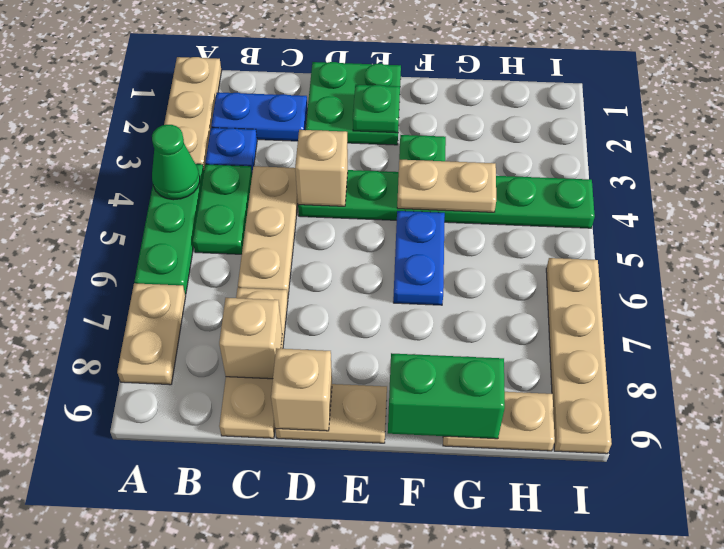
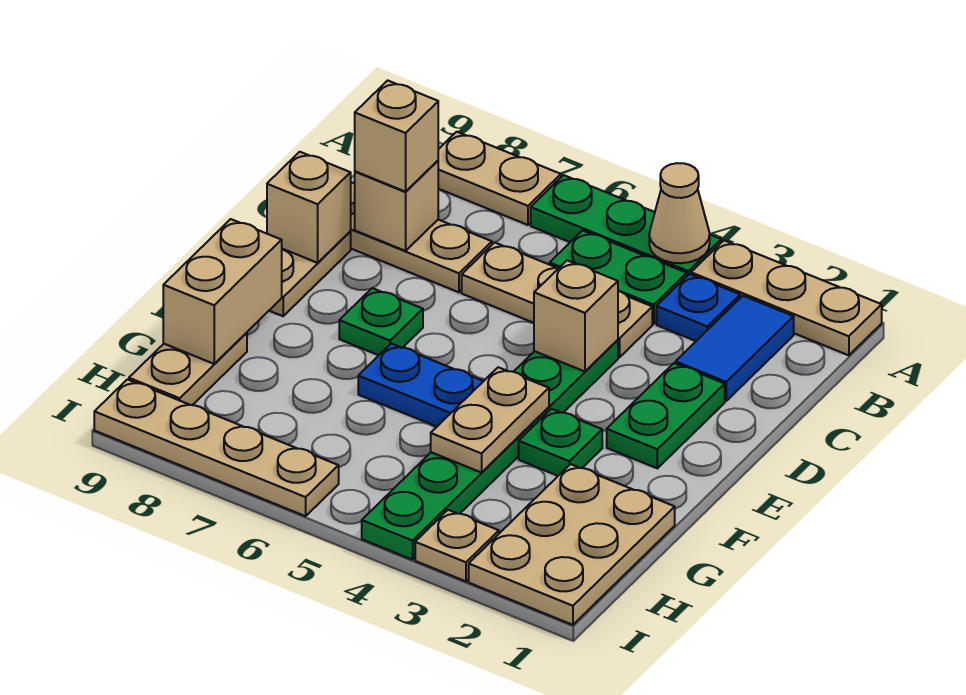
green 1x1 cone [152,125,200,200] -> tan 1x1 cone [649,163,710,263]
blue 1x2 plate [211,92,307,141] -> blue 1x2 tile [676,296,794,401]
none -> tan 1x1 brick [355,80,438,192]
green 2x2 plate [306,62,401,145] -> green 1x2 plate [607,363,725,468]
green 1x1 plate [353,85,400,133] -> green 1x1 plate moved to [339,288,423,355]
green 1x2 brick [388,353,505,439] -> tan 1x2 brick [163,219,282,364]
none -> tan 2x3 plate [469,464,675,625]
none -> tan 1x1 plate [415,510,499,581]

